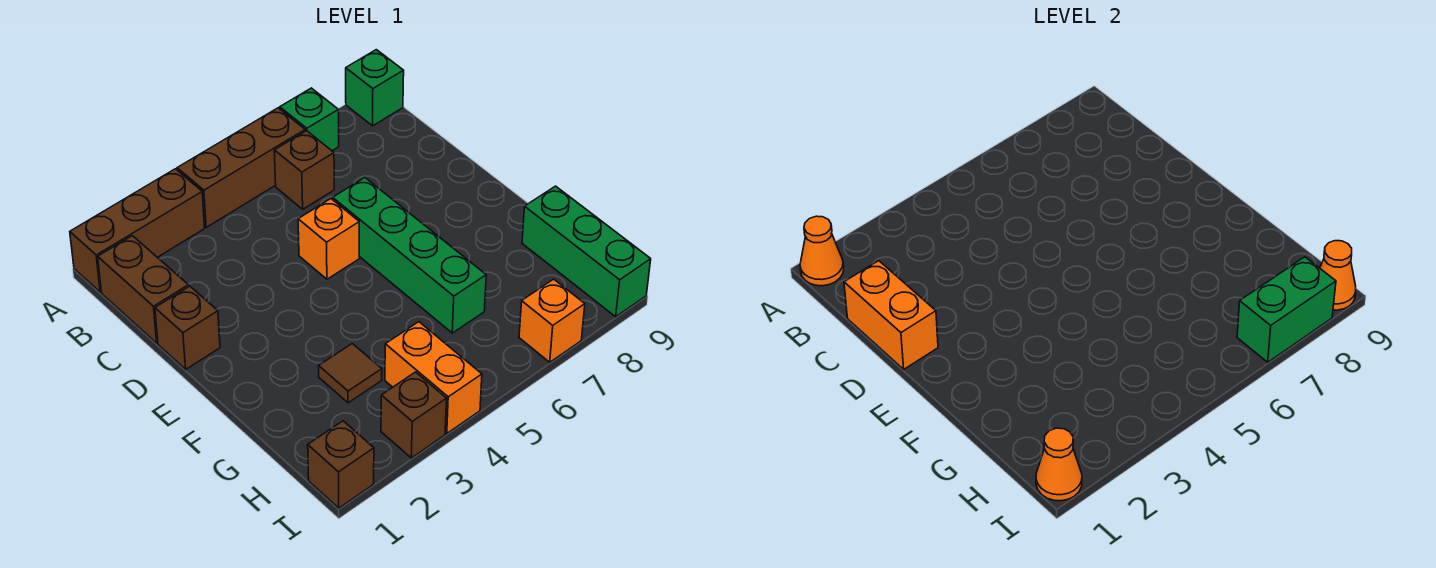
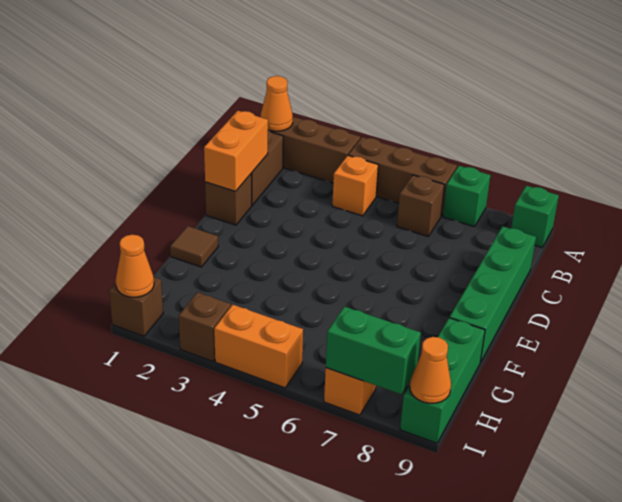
orange 1x1 brick [298,199,359,279] -> orange 1x1 brick moved to [332,156,378,216]
green 1x4 brick [333,178,486,333] -> green 1x4 brick moved to [450,226,536,362]
brown 1x1 tile [319,344,382,403] -> brown 1x1 tile moved to [170,226,218,267]
orange 1x2 brick [385,322,482,433] -> orange 1x2 brick turned to [214,305,303,388]

